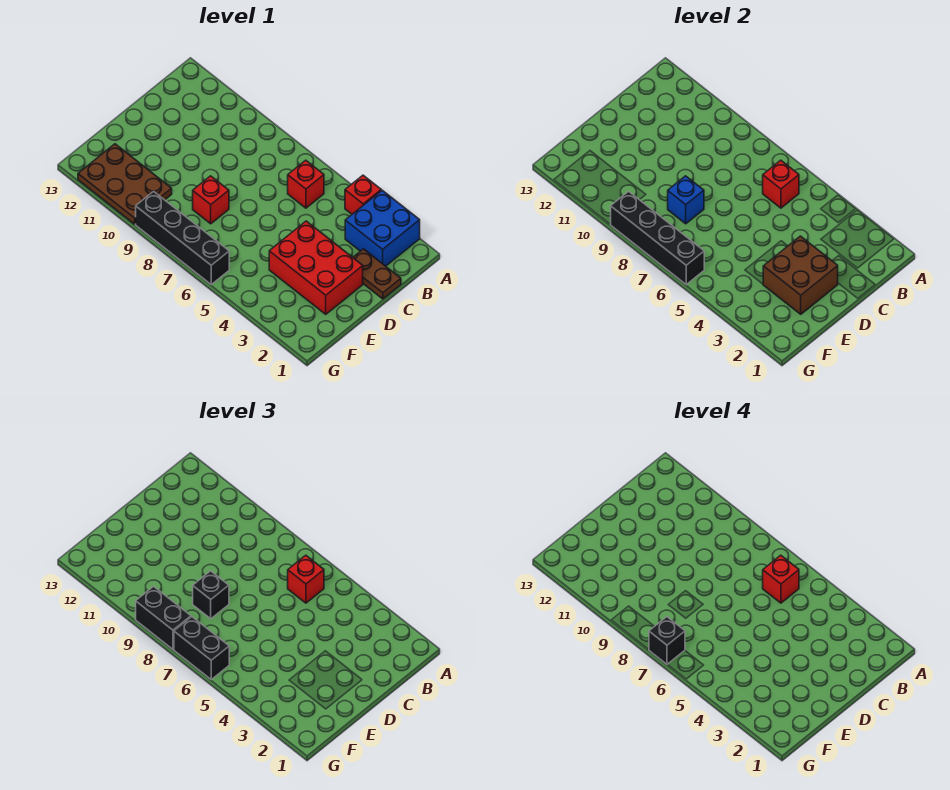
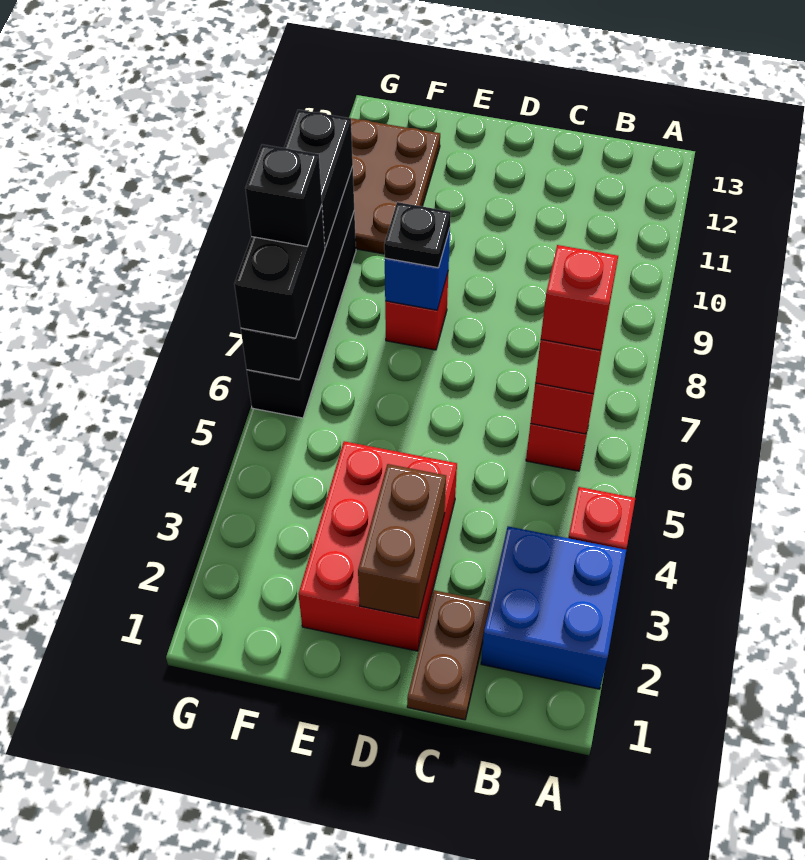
brown 2x2 brick [763,236,838,314] -> brown 1x2 brick [358,464,446,618]
black 1x1 brick [193,571,229,619] -> black 1x1 plate [384,202,451,268]

